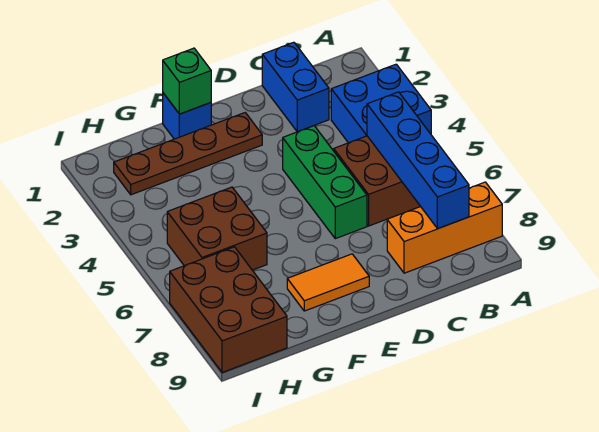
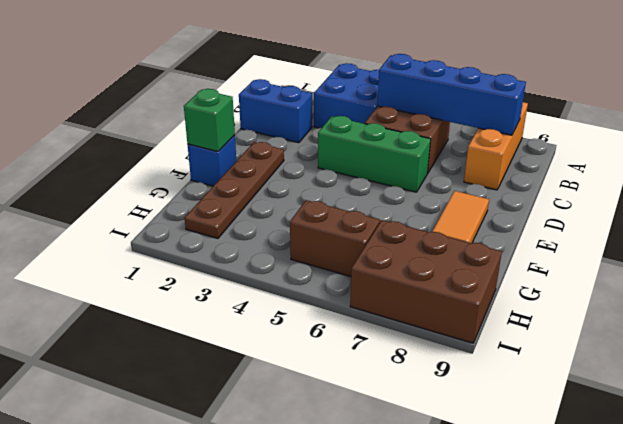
brown 2x2 brick [167,187,267,270] -> brown 1x2 brick [290,200,380,277]

